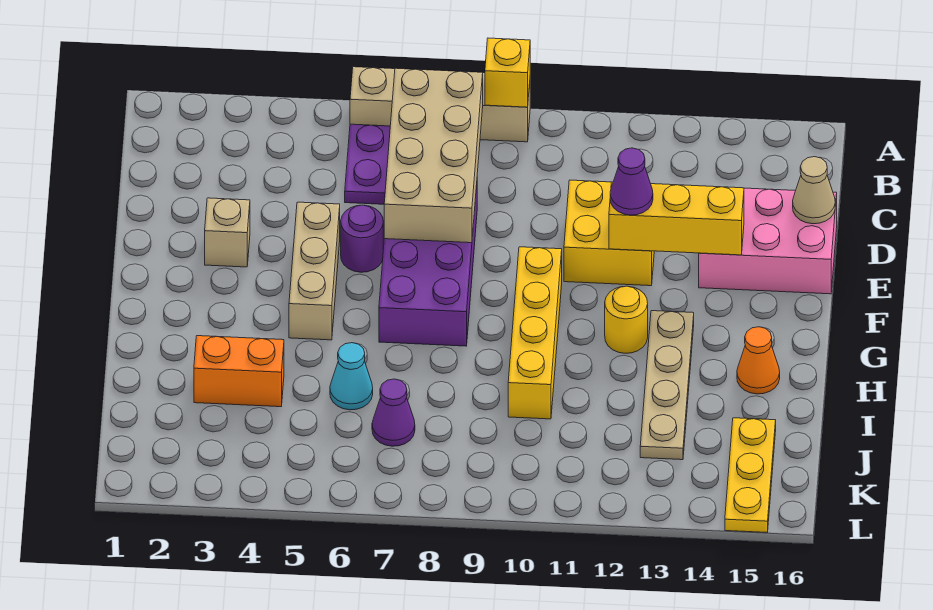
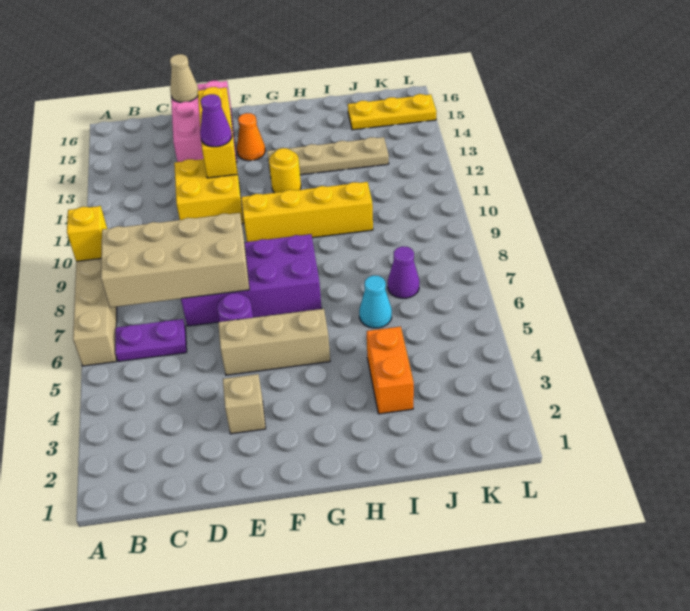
orange 1x1 cone [737,327,780,394] -> orange 1x1 cone moved to [237,113,265,161]

